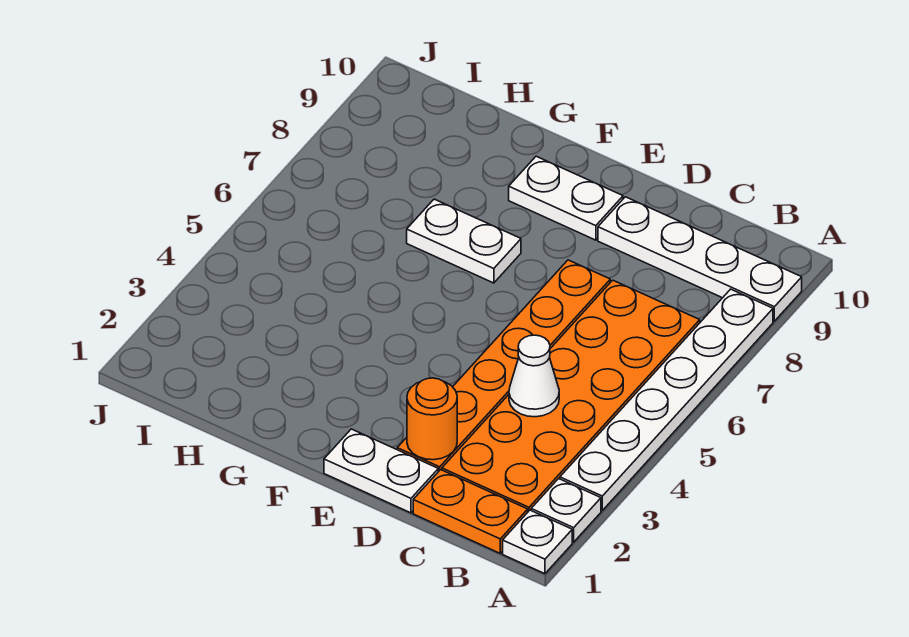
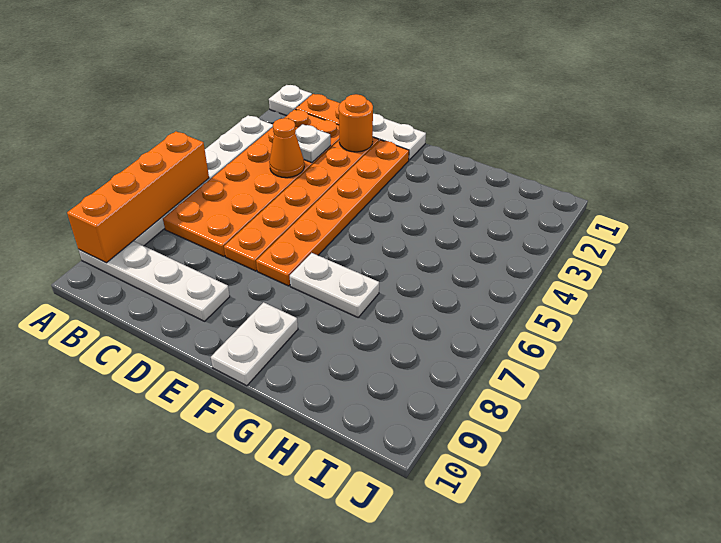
white 1x1 plate [531,479,601,542] -> white 1x1 plate moved to [295,124,331,163]
none -> orange 1x4 brick [67,131,209,263]
white 1x1 cone [509,335,559,417] -> orange 1x1 cone [269,118,304,178]
none -> orange 1x6 plate [256,140,409,286]
white 1x2 plate [509,156,623,240] -> white 1x2 plate turned to [211,302,298,386]

